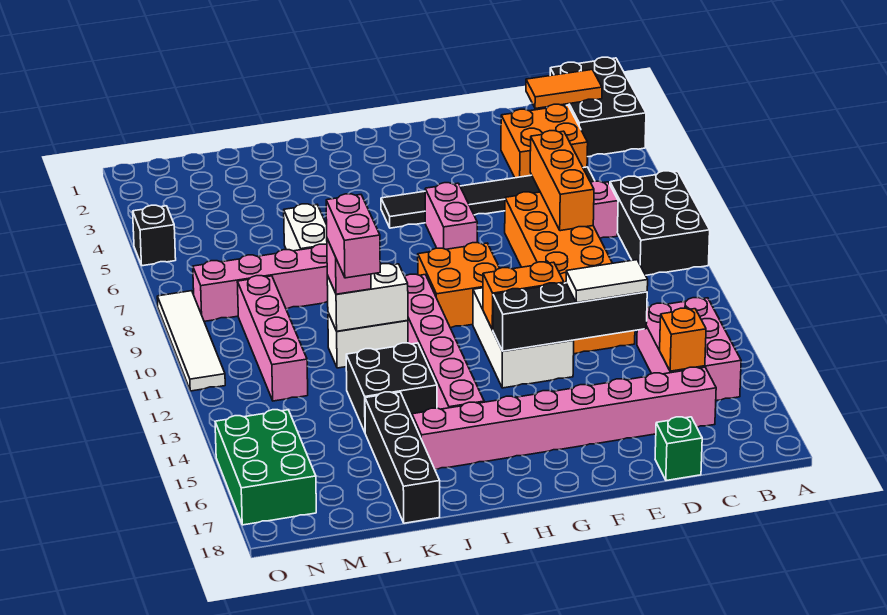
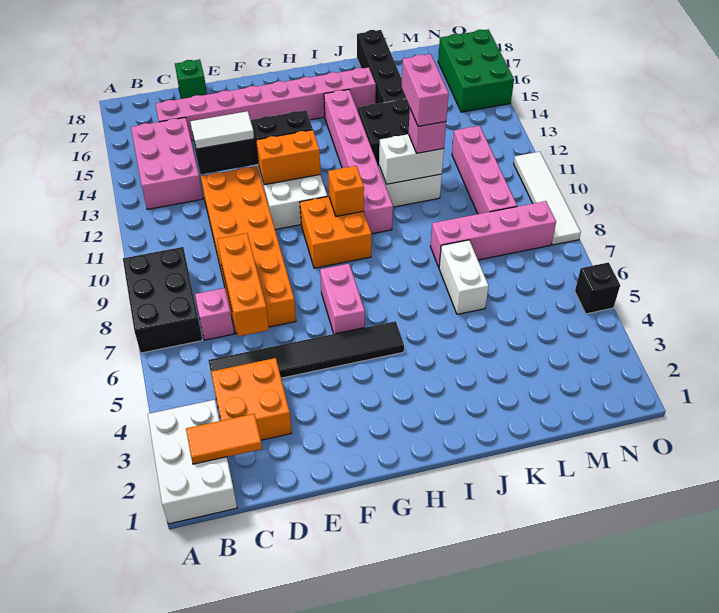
black 2x3 brick [550,57,646,157] -> white 2x3 brick [148,400,237,524]
orange 1x1 brick [660,308,706,371] -> orange 1x1 brick moved to [328,166,364,216]

